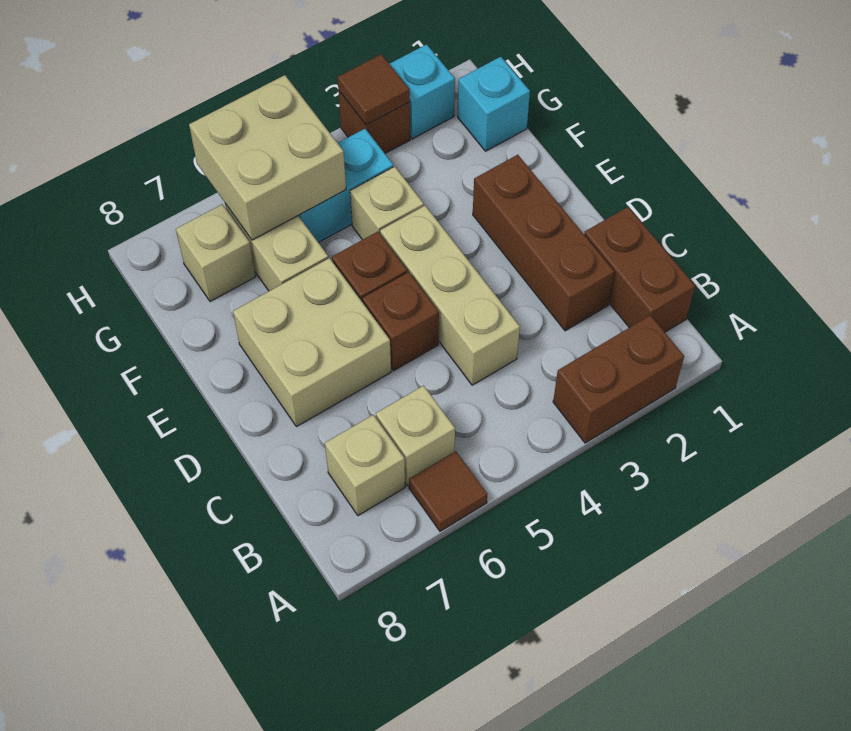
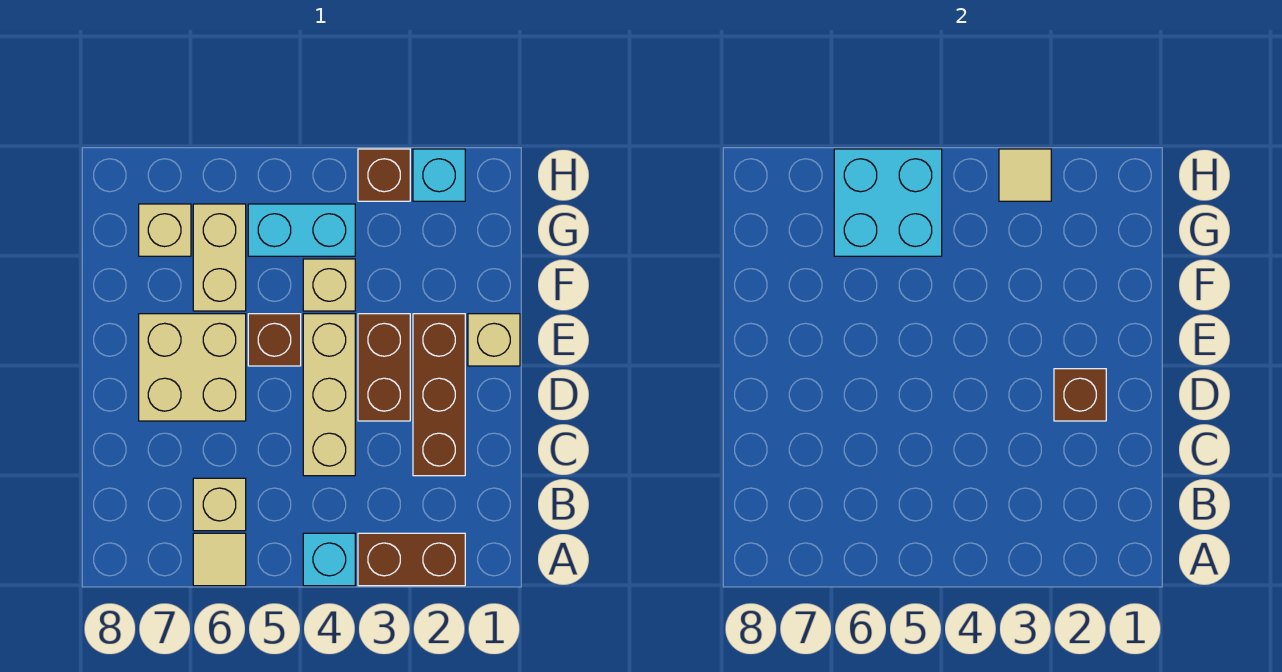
brown 1x1 tile [409,451,487,531] -> tan 1x1 tile [193,533,246,586]
brown 1x2 brick [584,207,695,332] -> brown 1x2 brick moved to [358,314,410,421]
tan 1x1 brick [325,415,405,516] -> tan 1x1 brick moved to [468,314,520,366]
brown 1x1 brick [362,272,439,371] -> brown 1x1 brick moved to [1054,369,1106,421]
cyan 1x1 brick [458,57,530,151] -> cyan 1x1 brick moved to [303,533,355,586]
tan 2x2 brick [189,75,346,240] -> cyan 2x2 brick [834,149,942,256]
brown 1x1 tile [337,54,410,125] -> tan 1x1 tile [999,149,1051,201]

